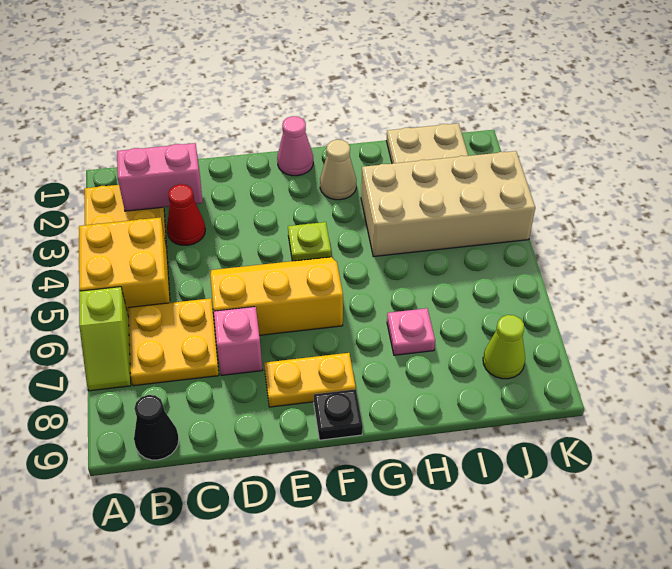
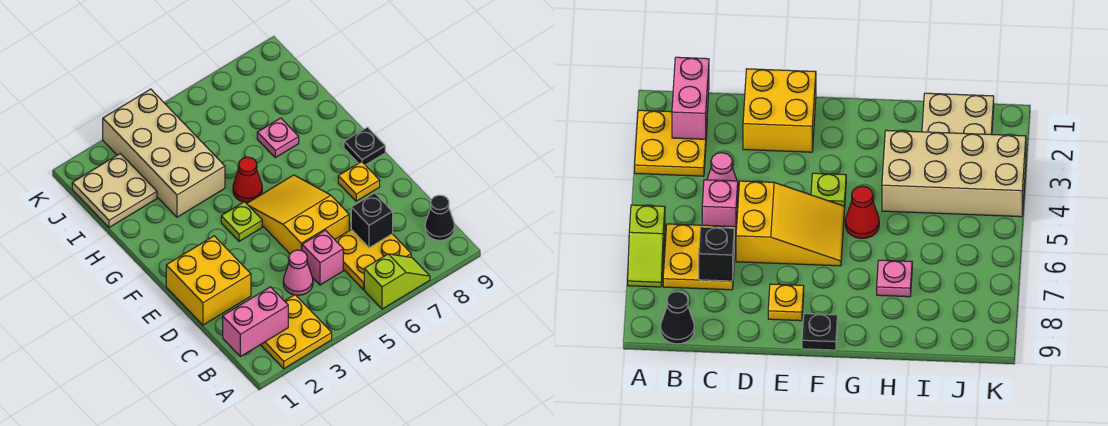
yellow 2x2 brick [79,217,170,316] -> yellow 2x2 brick moved to [166,236,251,325]
pink 1x2 brick [117,143,203,211] -> pink 1x2 brick turned to [223,287,288,357]
red 1x1 cone [167,184,205,245] -> red 1x1 cone moved to [233,157,262,202]
none -> black 1x1 brick [351,193,393,248]
yellow 2x3 slope [210,257,343,335] -> yellow 2x3 slope turned to [247,175,349,254]
pink 1x1 brick [214,307,263,375] -> pink 1x1 brick moved to [302,230,343,285]
yellow 1x2 plate [264,353,356,407] -> yellow 1x1 plate [338,162,380,201]
pink 1x1 cone [277,116,313,176] -> pink 1x1 cone moved to [283,250,313,295]
tan 1x1 cone [320,140,356,200] -> none
lime 1x1 cone [483,315,525,379] -> none

